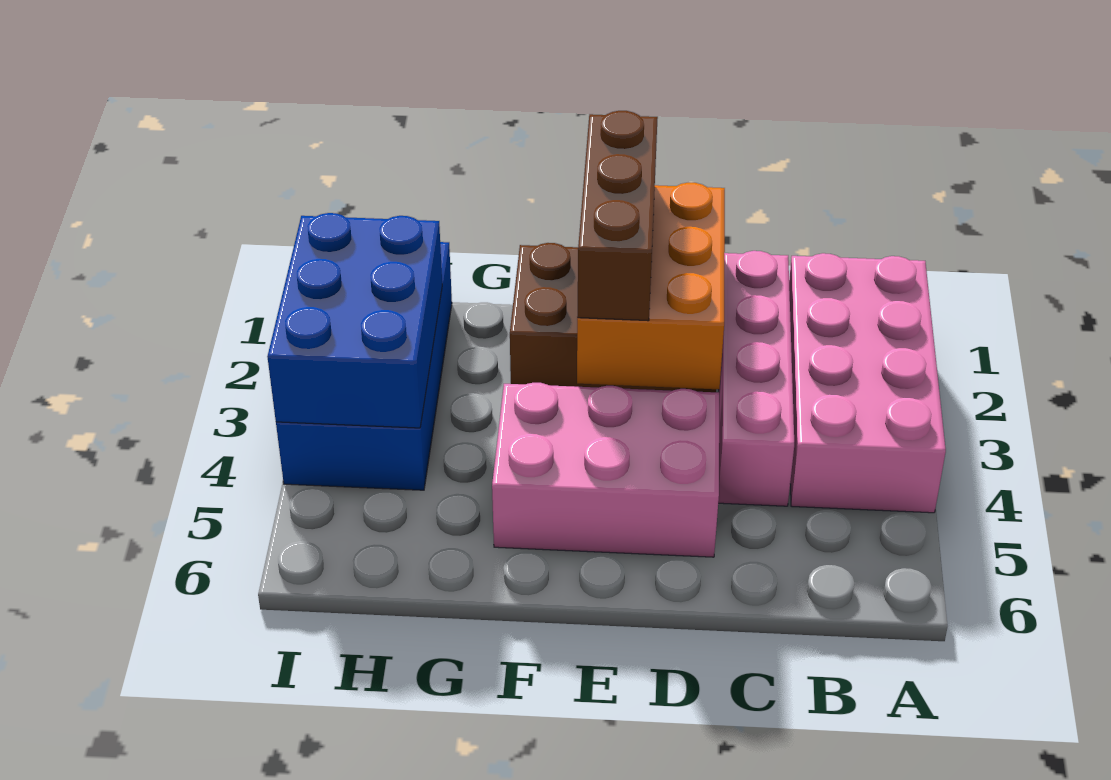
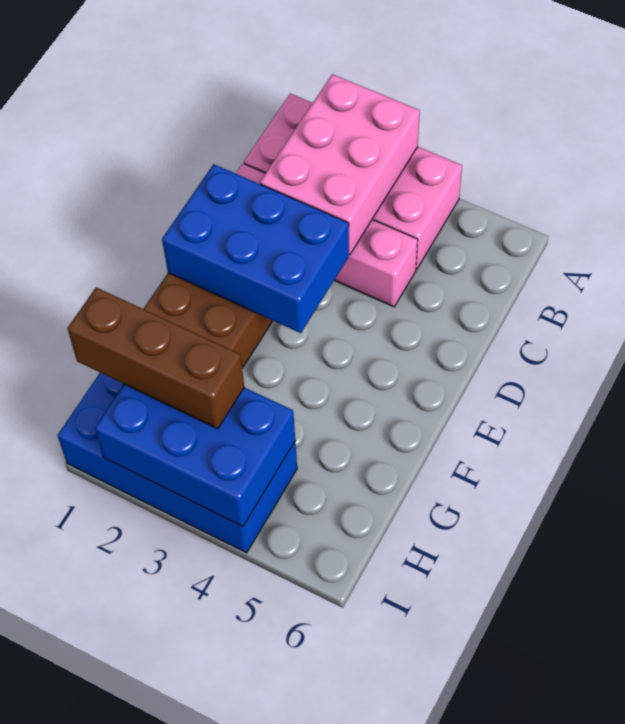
orange 2x3 brick [577,183,725,389] -> blue 2x3 brick [162,164,349,333]
pink 2x3 brick [492,383,719,557] -> pink 2x3 brick moved to [260,74,420,255]
brown 1x3 brick [577,111,658,321] -> brown 1x3 brick moved to [67,287,244,429]

